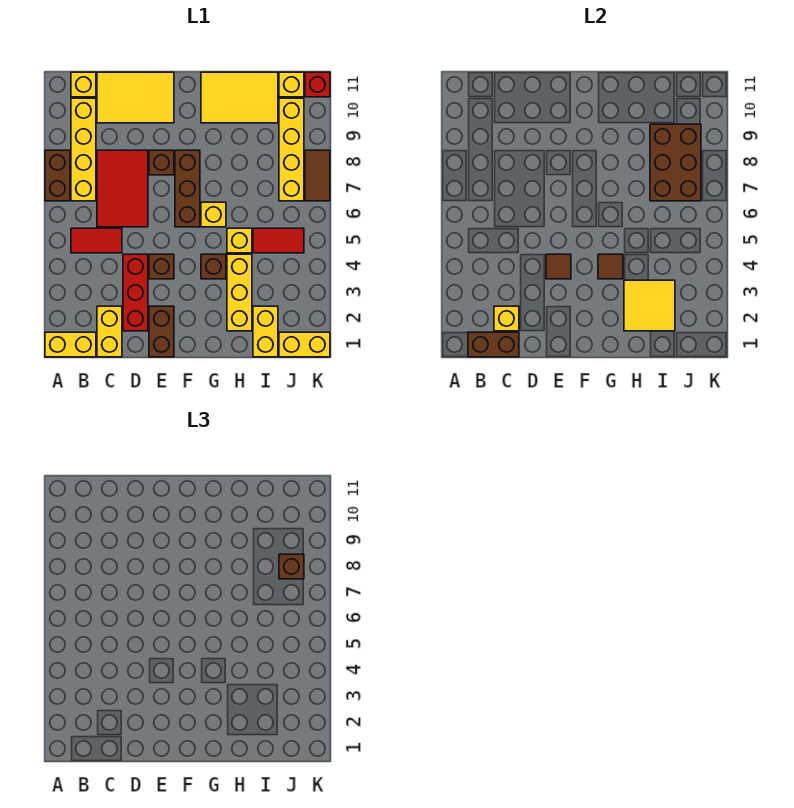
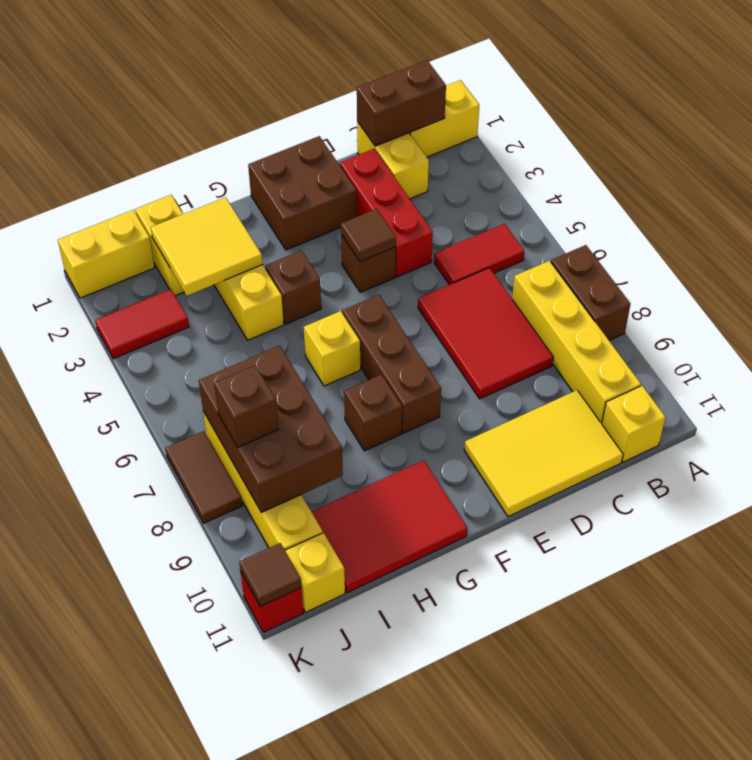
yellow 1x1 brick [494,306,519,331] -> none
brown 1x2 brick [149,306,174,357] -> brown 2x2 brick [248,136,357,250]
brown 1x1 brick [149,150,174,175] -> brown 1x1 brick moved to [344,374,402,451]
brown 1x1 tile [598,254,623,279] -> brown 1x1 tile moved to [239,543,301,607]
yellow 2x3 tile [201,72,278,123] -> red 2x3 tile [311,460,467,593]
yellow 1x1 brick [227,228,252,253] -> none
red 1x2 tile [253,228,304,253] -> red 1x2 tile moved to [95,289,189,359]

